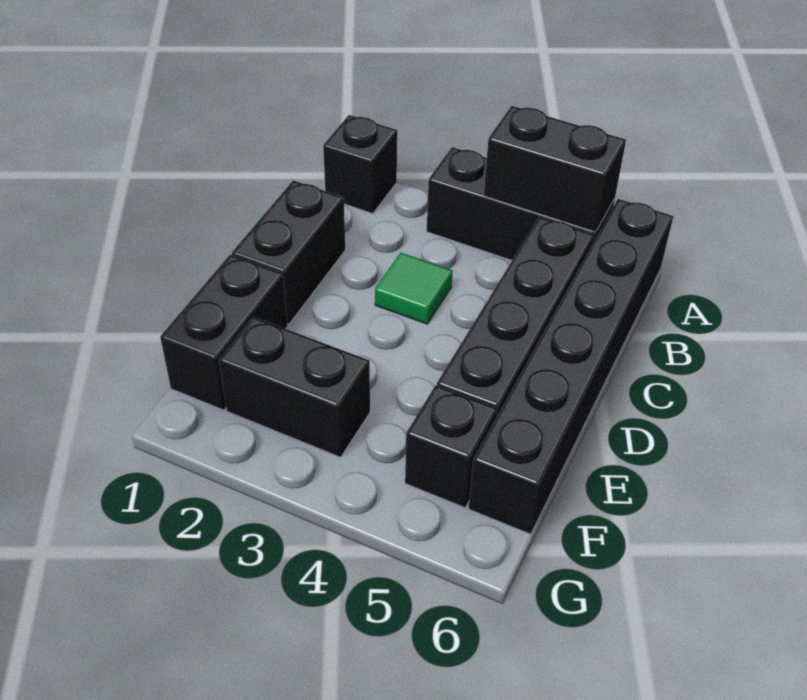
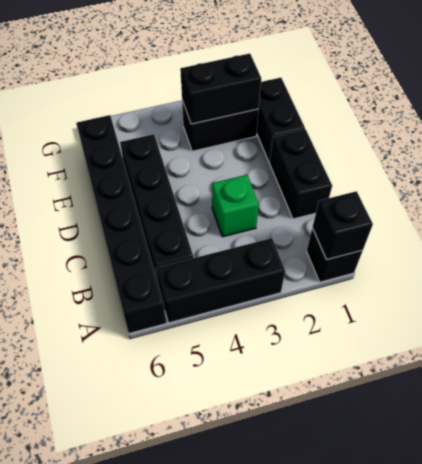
black 1x2 brick [484,106,626,232] -> black 1x2 brick moved to [180,53,261,124]
green 1x1 tile [375,253,453,324] -> green 1x1 brick [212,175,259,237]
black 1x1 brick [405,385,497,508] -> black 1x1 brick moved to [312,191,373,260]

